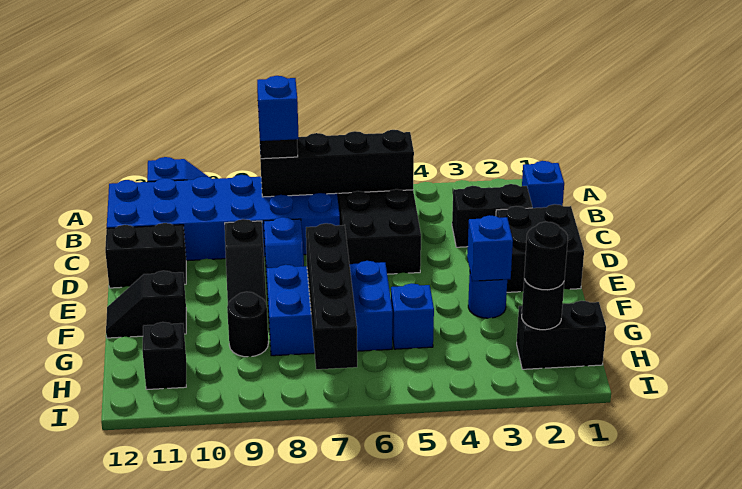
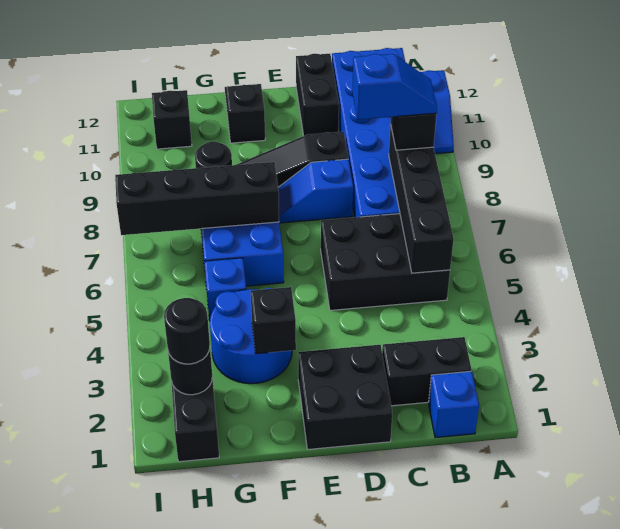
black 1x2 brick [452,184,532,247] -> black 1x2 brick turned to [382,337,472,406]
blue 1x1 round brick [468,273,507,318] -> blue 2x2 round brick [210,288,292,384]
blue 1x1 brick [467,215,513,281] -> black 1x1 brick [251,287,296,354]

